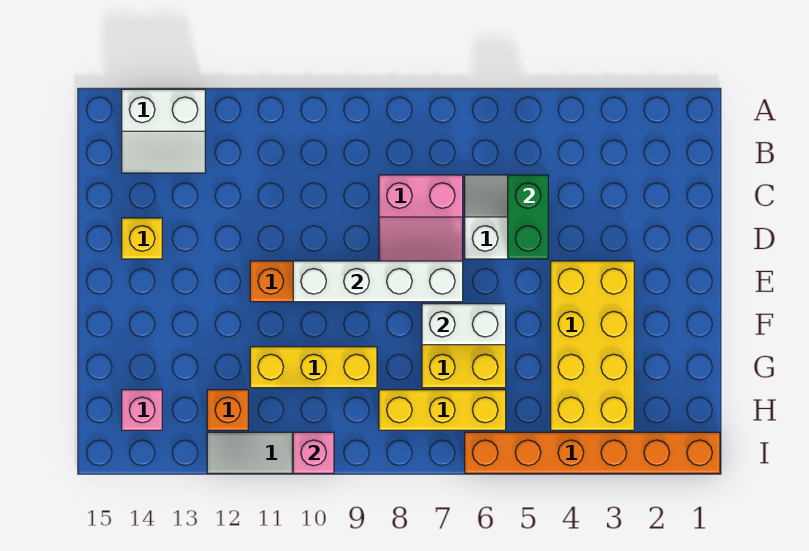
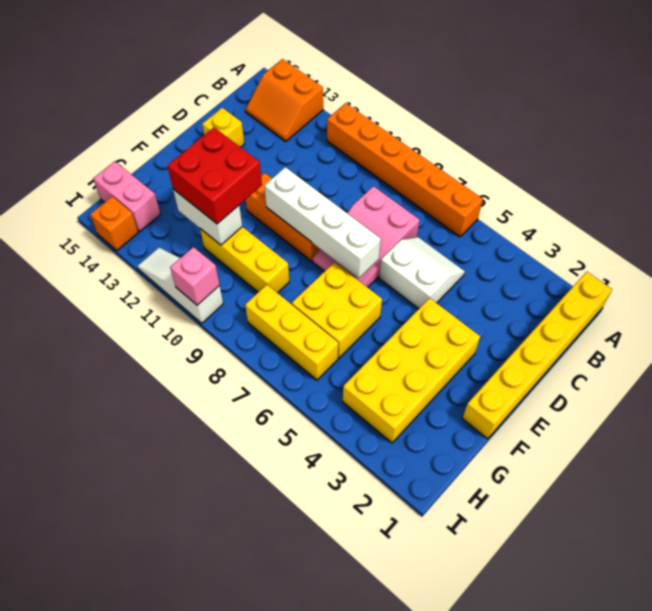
none -> yellow 1x6 brick [462,272,612,439]
white 2x2 slope [122,89,205,173] -> orange 2x2 slope [246,59,323,141]
green 1x2 brick [508,175,548,259] -> none
white 1x2 brick [422,304,506,345] -> white 1x2 brick moved to [173,189,242,245]
none -> red 2x2 brick [167,128,262,224]
orange 1x1 brick [207,390,248,430] -> orange 1x1 brick moved to [90,196,138,250]
pink 1x1 brick [122,390,162,430] -> pink 1x2 brick [93,161,160,232]
orange 1x6 brick [465,432,720,473] -> orange 1x6 brick moved to [327,103,483,237]

